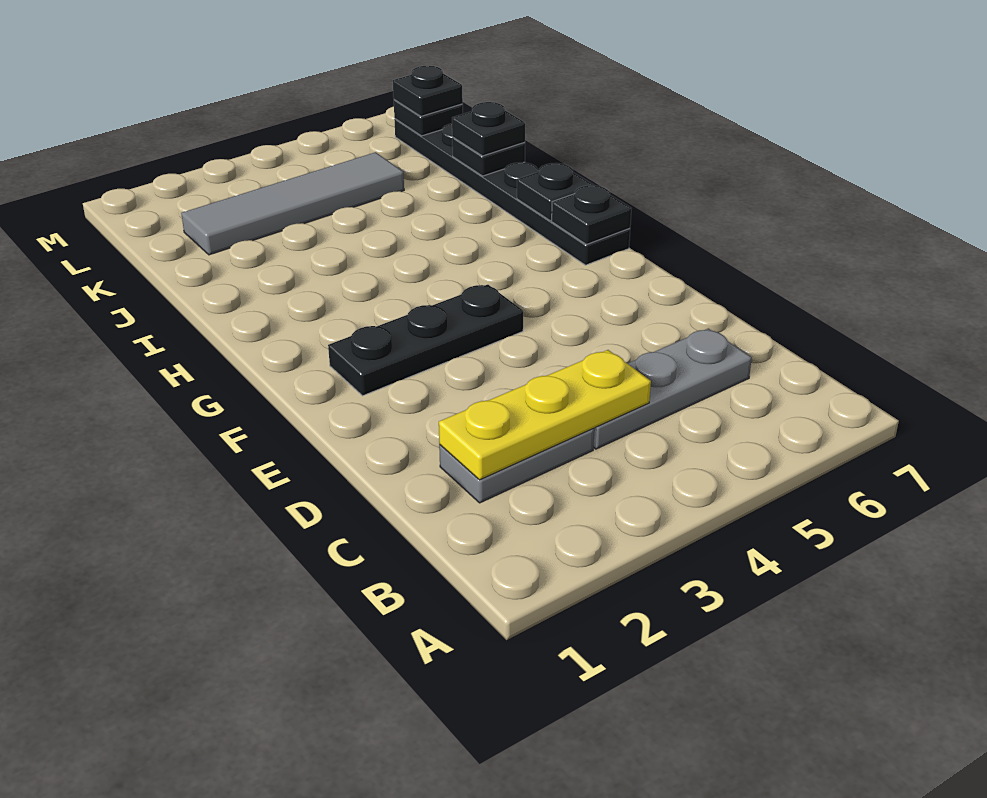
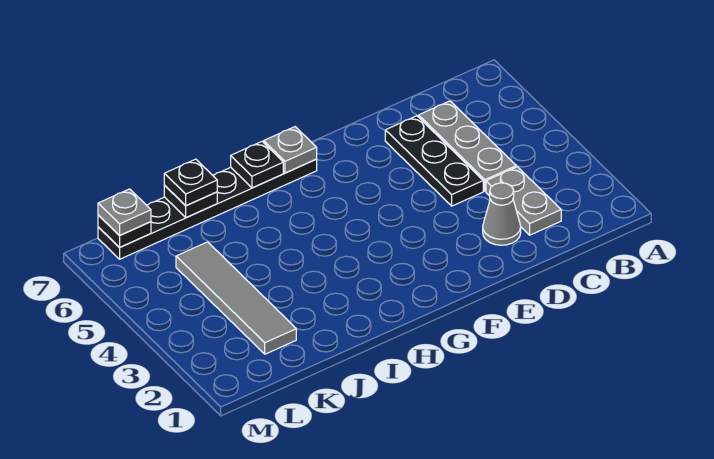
yellow 1x3 plate [439,350,651,480] -> none
none -> grey 1x1 cone [483,183,521,245]
black 1x3 plate [328,285,523,396] -> black 1x3 plate moved to [385,116,483,206]
black 1x1 plate [552,185,632,245] -> grey 1x1 plate [264,127,317,173]
black 1x1 plate [393,66,463,116] -> grey 1x1 plate [98,189,151,236]

